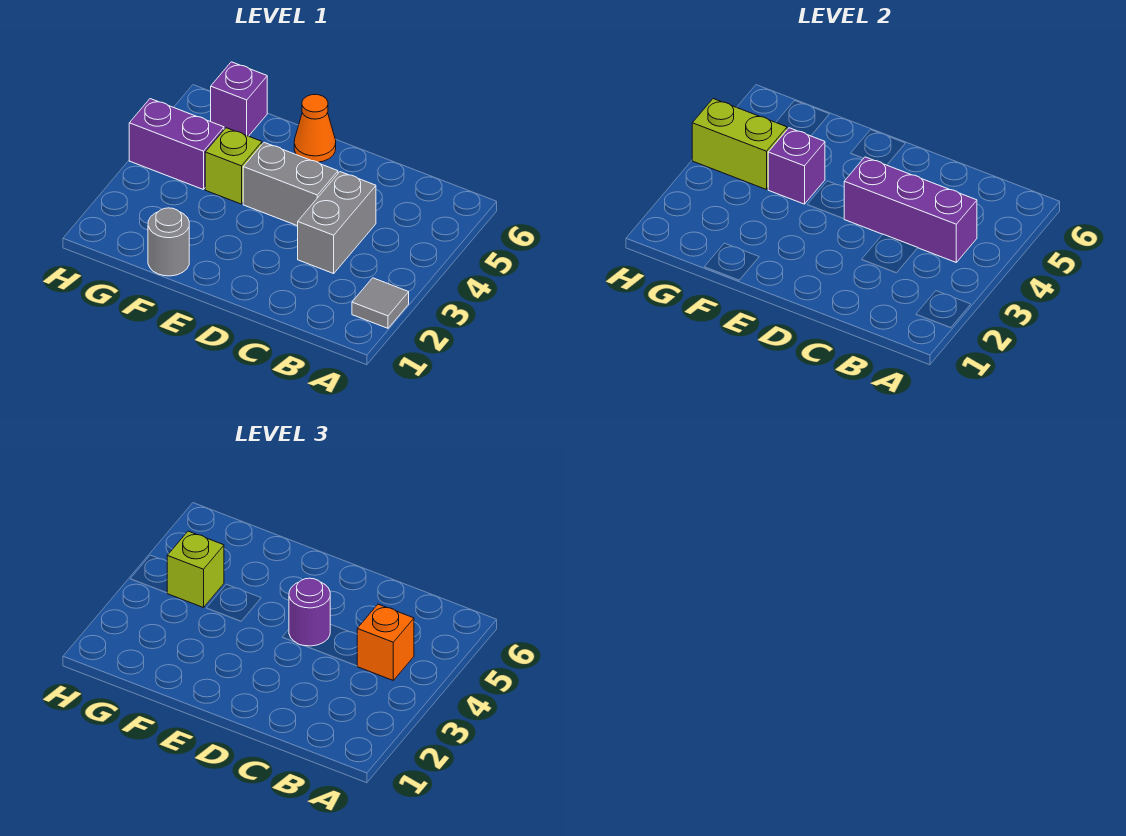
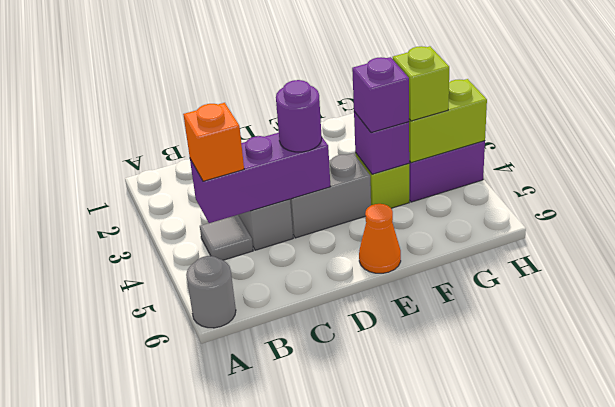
grey 1x1 tile [352,278,409,328] -> grey 1x1 tile moved to [200,215,253,260]
grey 1x1 round brick [148,208,189,276] -> grey 1x1 round brick moved to [186,256,236,328]
purple 1x1 brick [211,62,267,136] -> purple 1x1 brick moved to [352,57,409,133]

